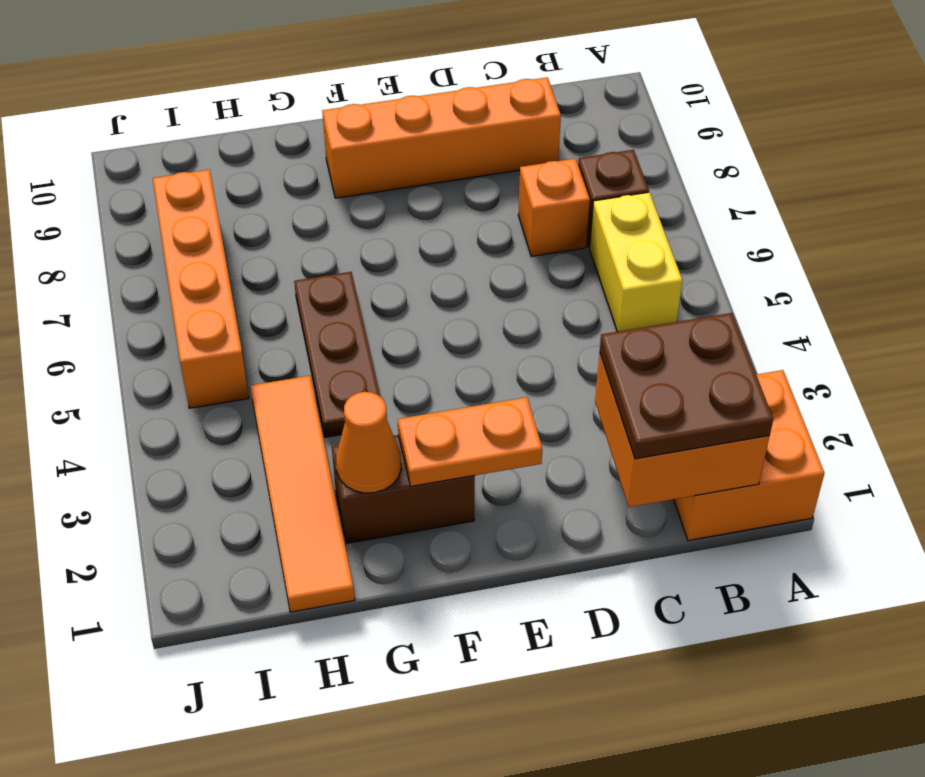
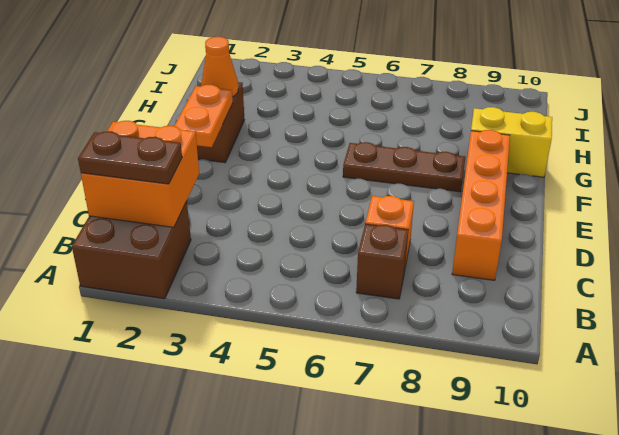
orange 2x2 brick [674,370,824,541] -> brown 2x2 brick [72,201,191,299]
brown 2x2 plate [600,313,773,459] -> brown 1x2 plate [78,131,182,184]
yellow 1x2 brick [590,192,683,332] -> yellow 1x2 brick moved to [471,107,552,177]
brown 1x3 plate [294,272,380,437] -> brown 1x3 plate moved to [343,142,465,192]
orange 1x4 tile [251,376,355,612] -> none
orange 1x4 brick [153,170,249,408] -> none

